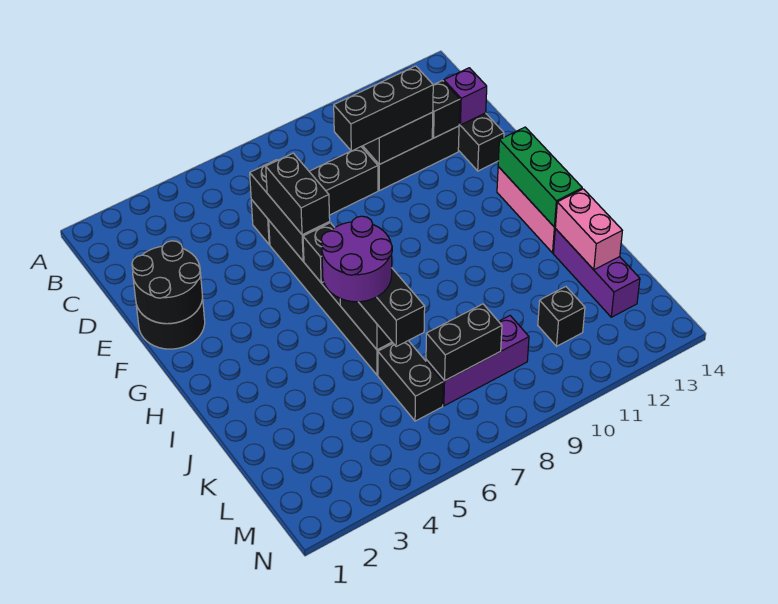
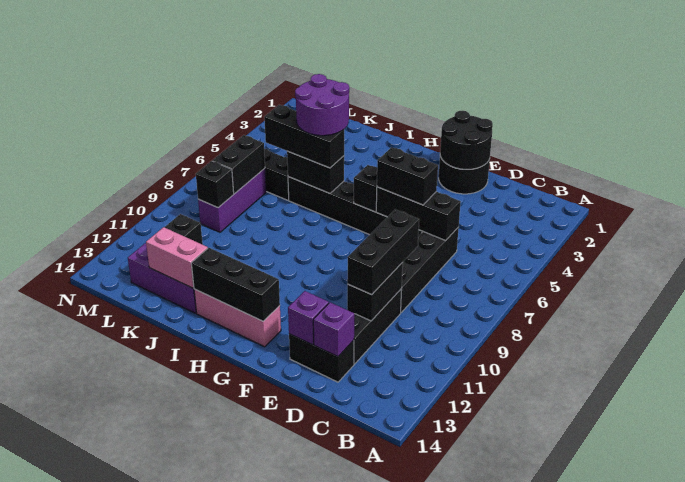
black 1x1 brick [432,81,460,138] -> black 1x1 brick moved to [196,161,234,208]
none -> purple 1x1 brick [288,291,329,345]
green 1x3 brick [498,127,582,227] -> black 1x3 brick [191,248,280,321]

